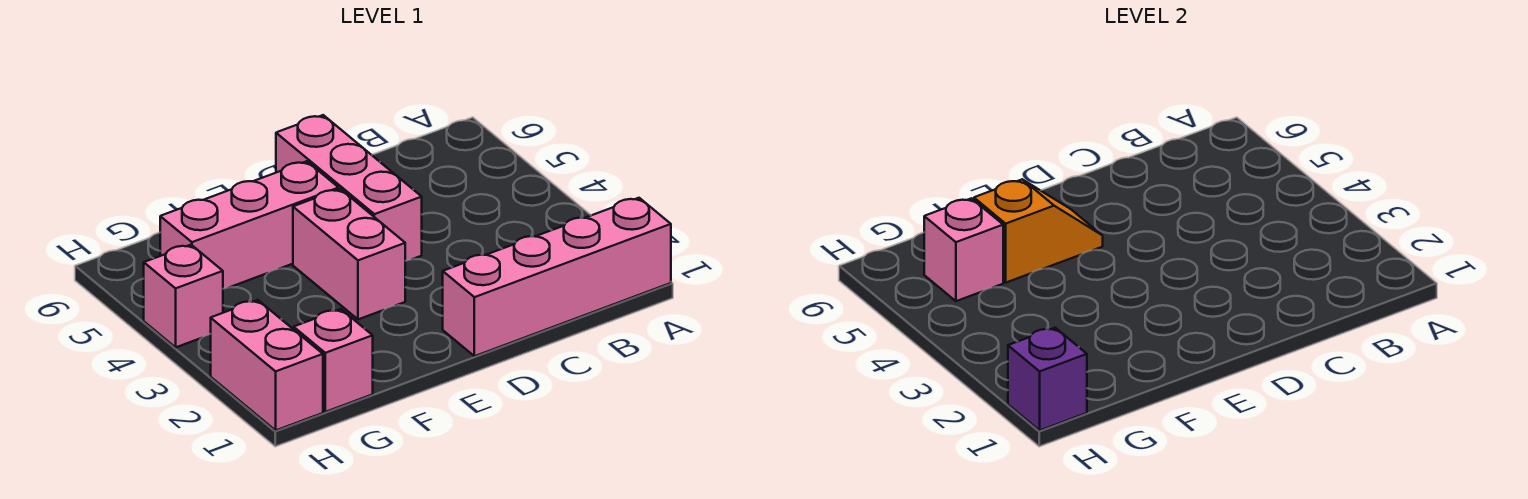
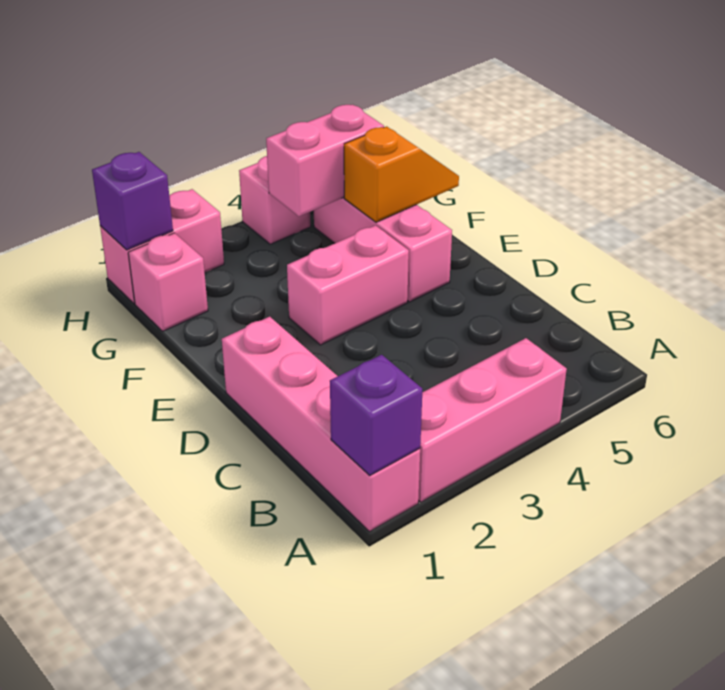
none -> purple 1x1 brick [330,355,422,476]
pink 1x3 brick [276,115,422,261] -> pink 1x3 brick moved to [418,338,567,502]
orange 1x2 slope [974,179,1103,283] -> orange 1x2 slope turned to [344,126,459,222]
pink 1x1 brick [924,198,1003,301] -> pink 1x2 brick [266,105,384,216]

